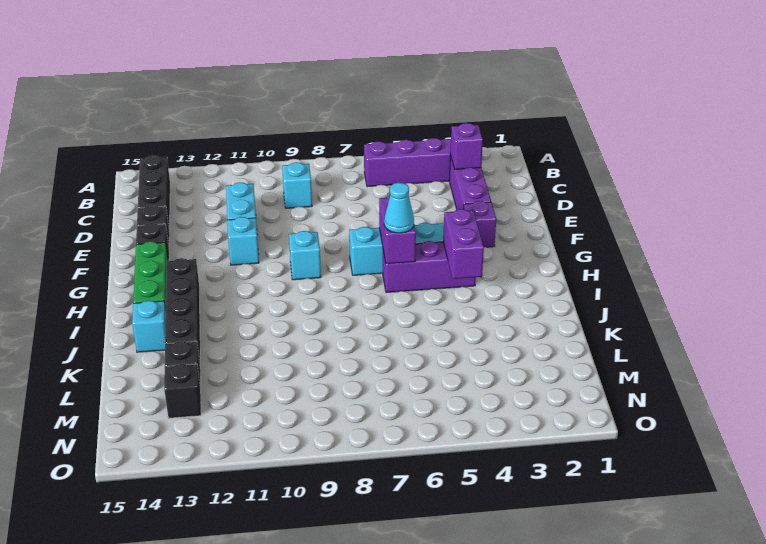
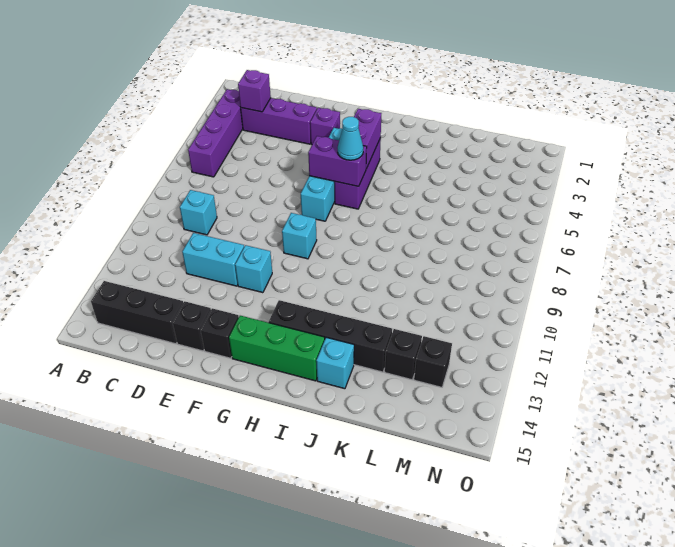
purple 1x2 brick [443,209,484,279] -> purple 1x2 brick turned to [354,109,381,169]

